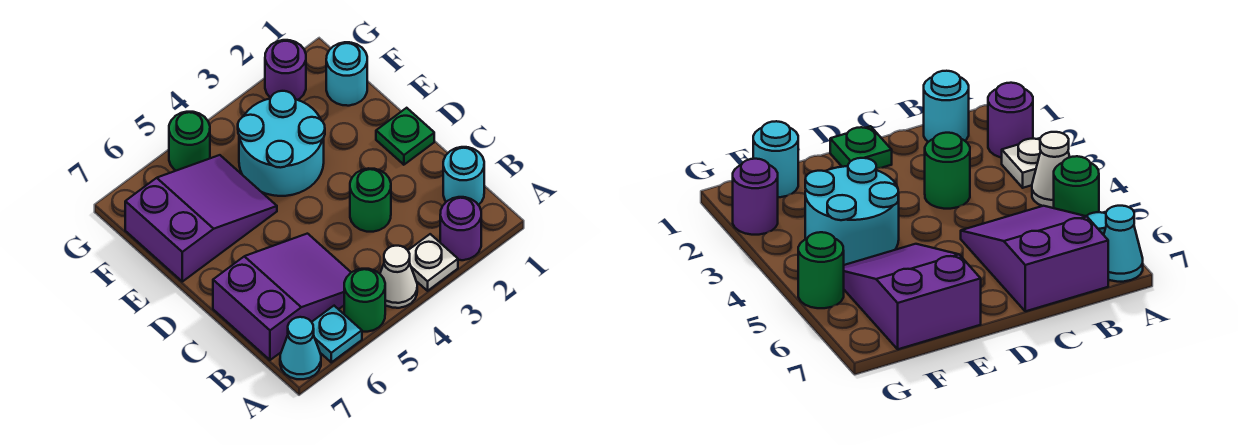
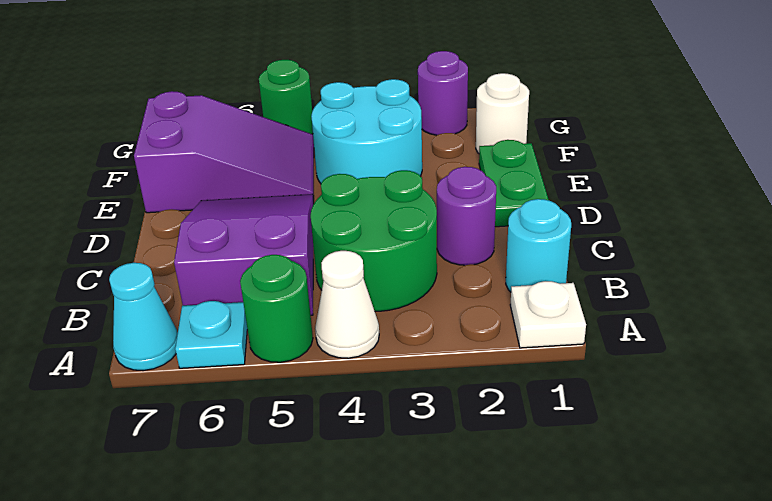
purple 1x1 round brick [440,197,481,260] -> purple 1x1 round brick moved to [437,167,496,265]
white 1x1 plate [408,234,458,291] -> white 1x1 plate moved to [510,281,586,348]
purple 2x3 slope [213,234,351,360] -> purple 2x3 slope turned to [174,194,314,315]
green 1x1 round brick [350,168,391,232] -> green 2x2 round brick [311,170,437,311]
green 1x1 plate [376,108,434,165] -> green 1x2 plate [479,140,549,227]
cyan 1x1 round brick [326,42,367,106] -> white 1x1 round brick [476,73,529,153]

